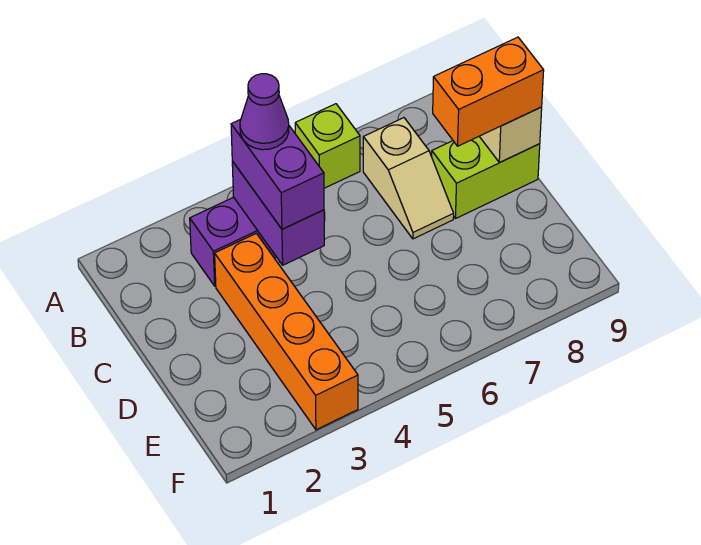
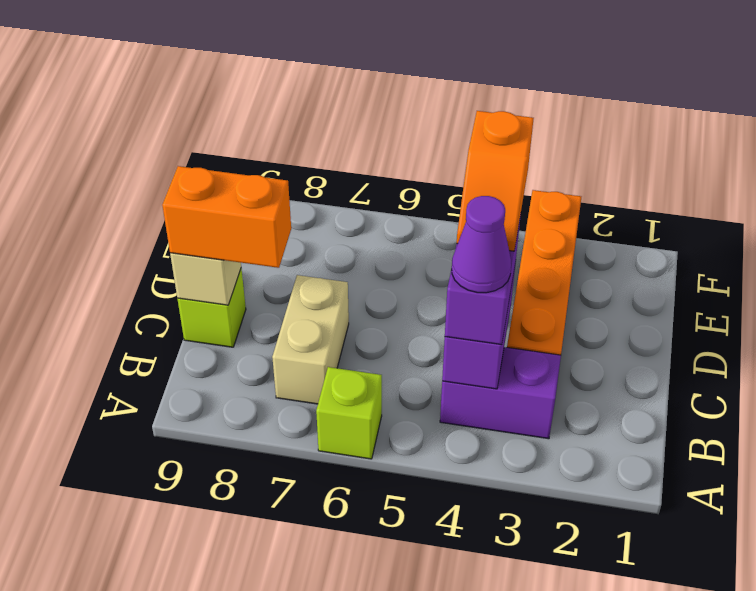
tan 1x2 slope [363,118,454,239] -> tan 1x2 brick [272,275,349,404]
none -> orange 1x2 slope [457,111,534,251]
lime 1x2 brick [432,137,540,219] -> lime 1x1 brick [177,268,246,347]

